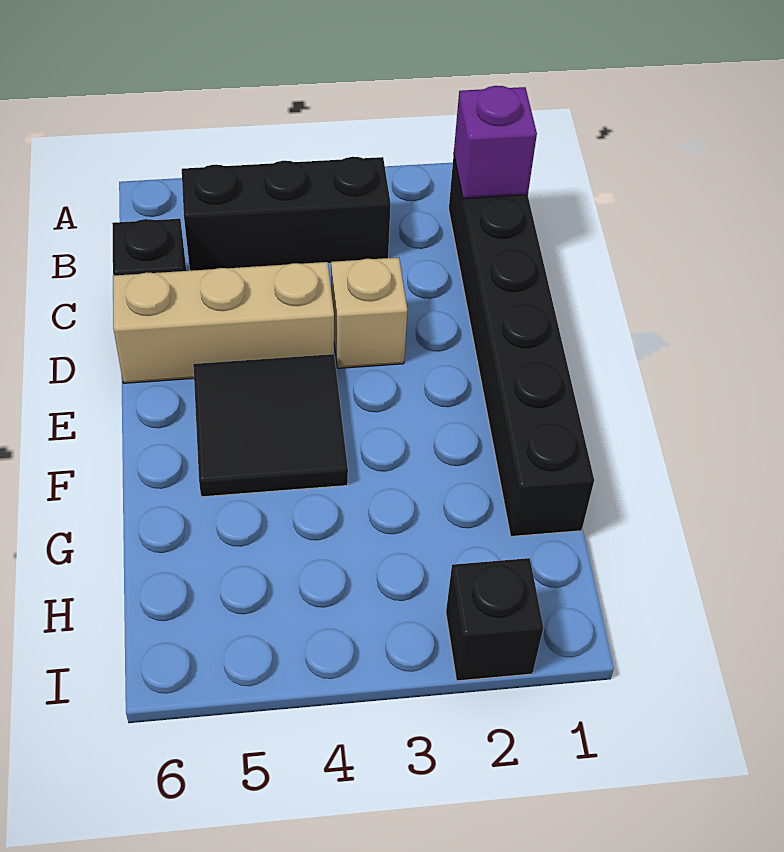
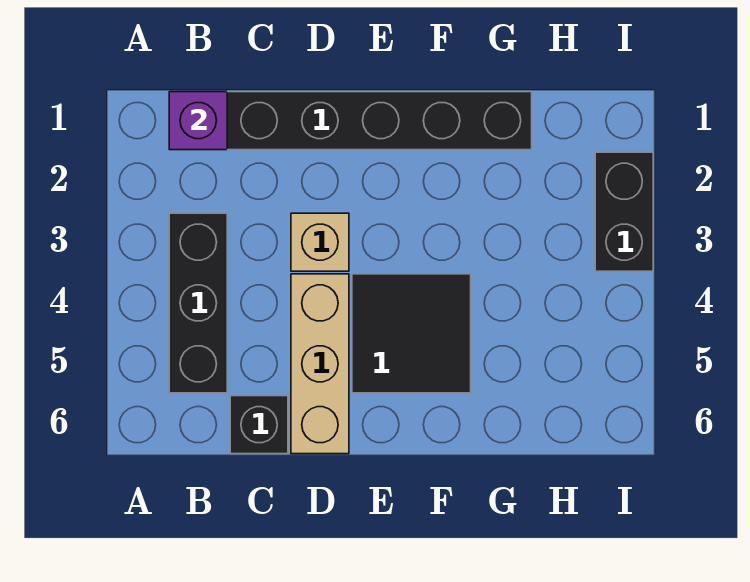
black 1x1 brick [446,558,543,681] -> black 1x2 brick [595,152,653,271]

